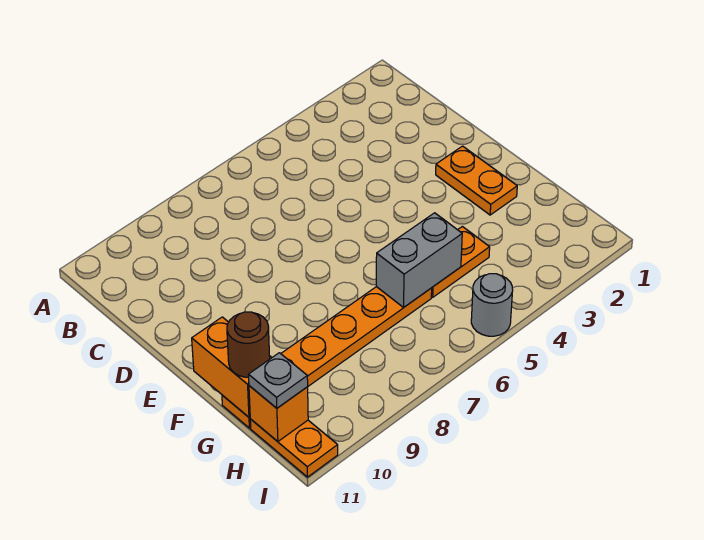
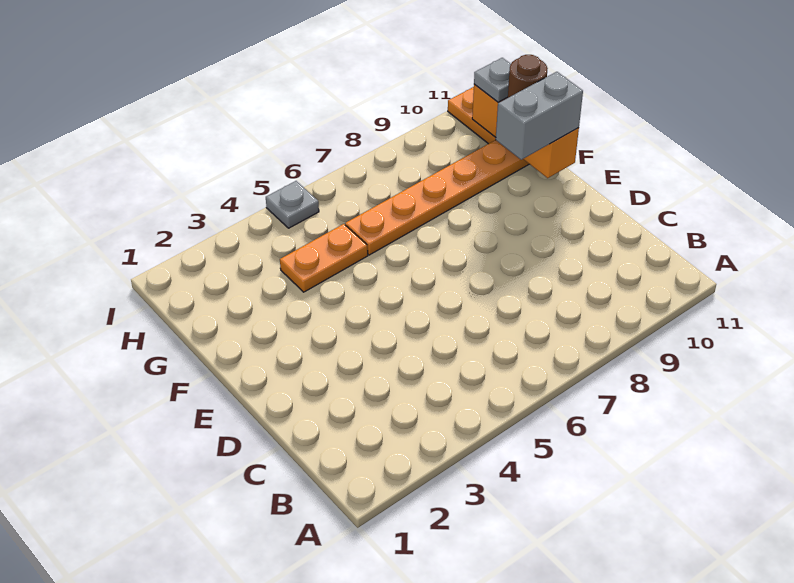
orange 1x2 plate [436,146,517,215] -> none
grey 1x2 brick [376,213,462,307] -> grey 1x2 brick moved to [496,72,583,160]
grey 1x1 round brick [471,274,513,336] -> grey 1x1 plate [266,181,319,228]

